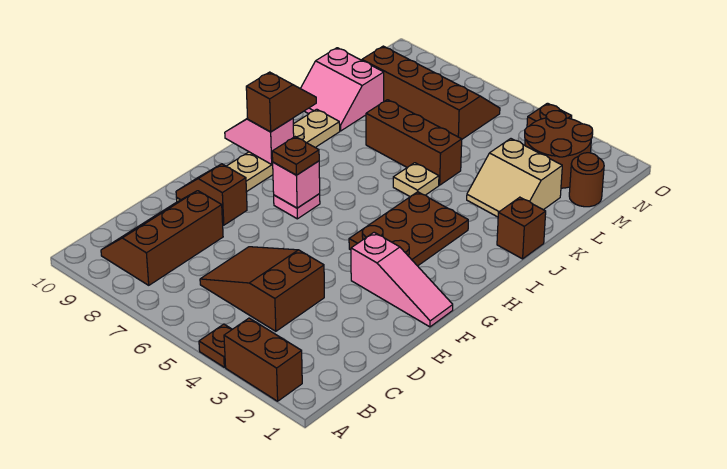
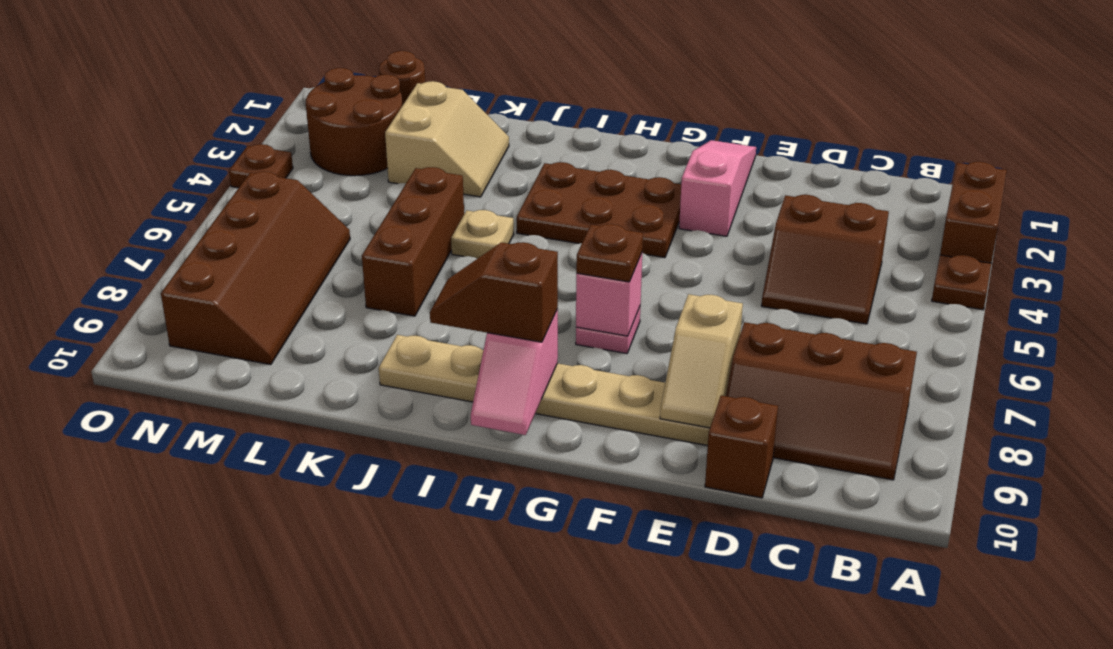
brown 2x3 slope [200,247,324,331] -> brown 2x2 slope [761,195,889,324]
brown 1x2 slope [176,164,247,225] -> tan 1x2 slope [660,294,743,428]
brown 1x1 brick [497,197,546,259] -> brown 1x1 brick moved to [705,395,778,498]
pink 2x2 slope [300,48,384,131] -> none
brown 2x4 slope [362,46,500,139] -> brown 2x4 slope turned to [161,172,350,365]

